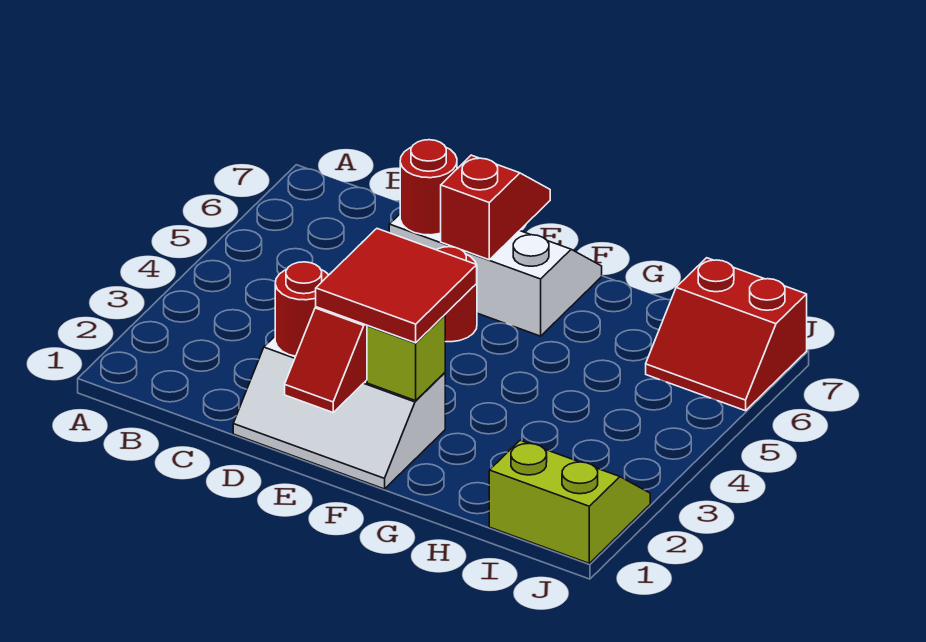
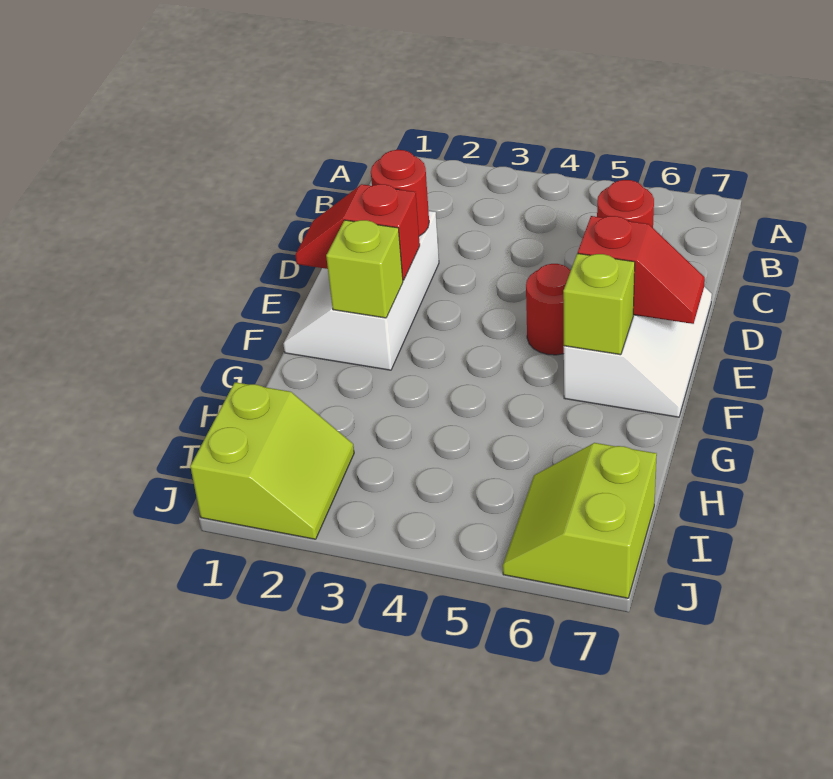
red 2x2 tile [316,229,477,343] -> none
none -> lime 1x1 brick [563,253,635,355]
red 2x2 slope [646,258,807,411] -> lime 2x2 slope [503,443,657,598]

